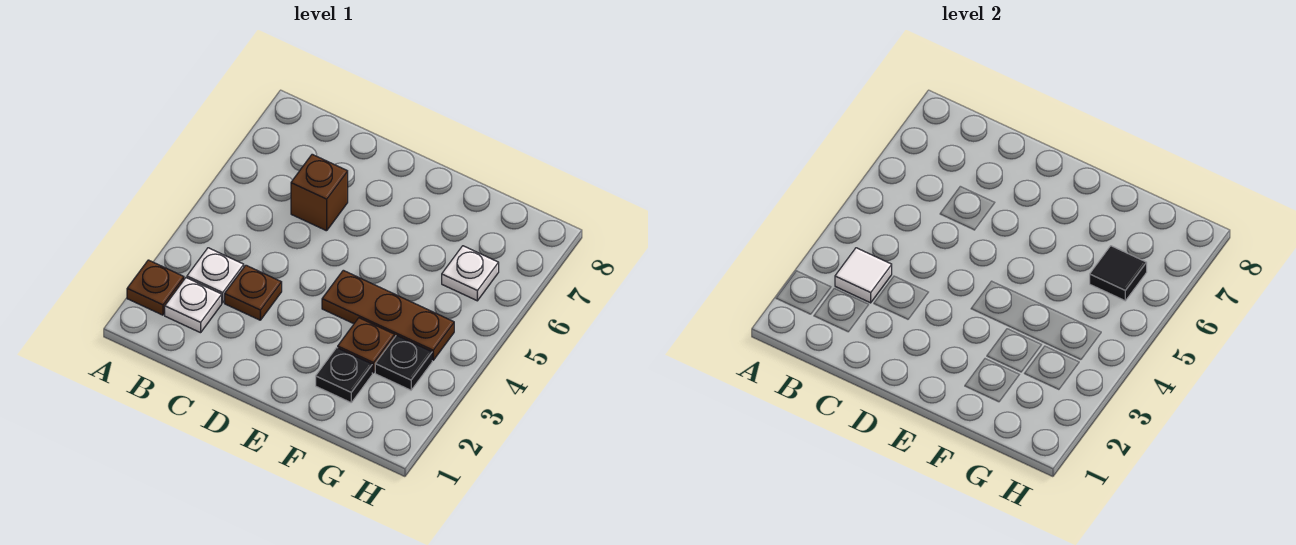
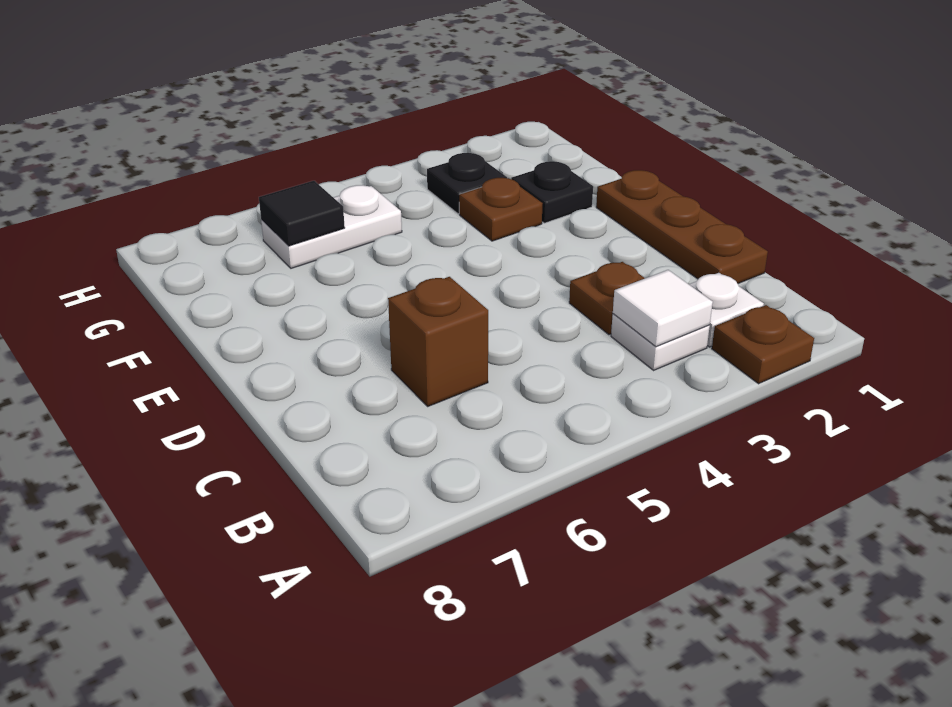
brown 1x3 plate [322,270,454,360] -> brown 1x3 plate moved to [596,170,768,283]
white 1x1 plate [442,246,499,301] -> white 1x2 plate [261,185,402,268]

